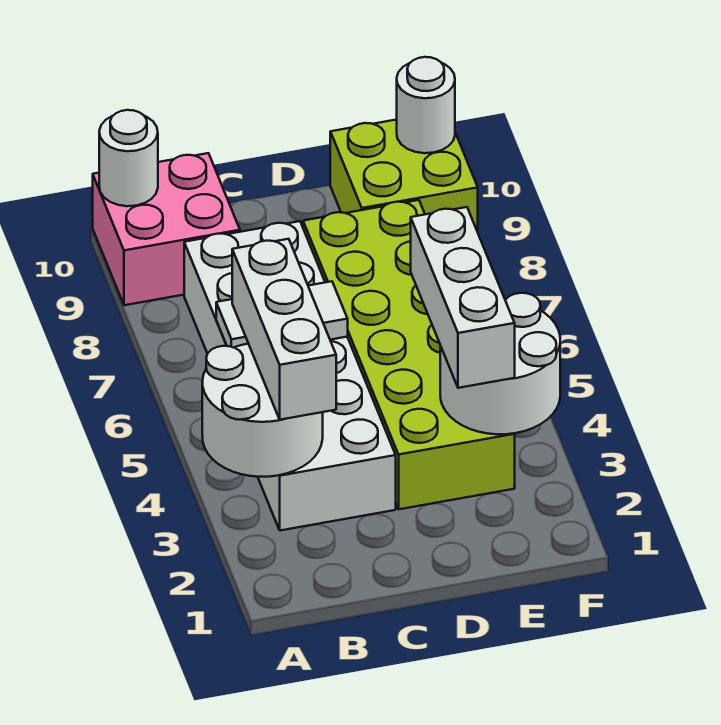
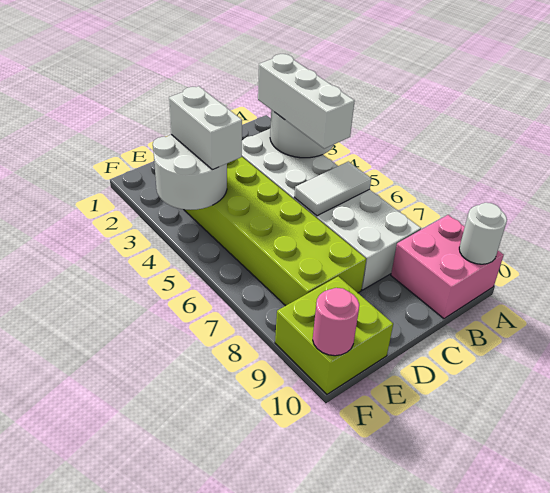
white 1x3 brick [411,207,515,388] -> white 1x2 brick [169,86,242,170]
white 1x1 round brick [397,57,455,153] -> pink 1x1 round brick [313,288,359,356]

